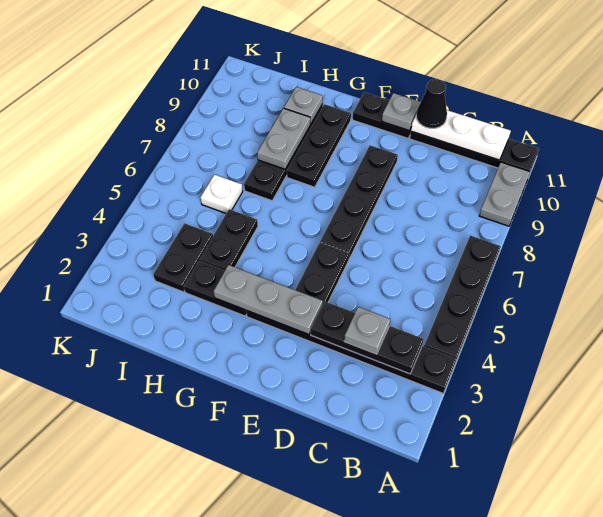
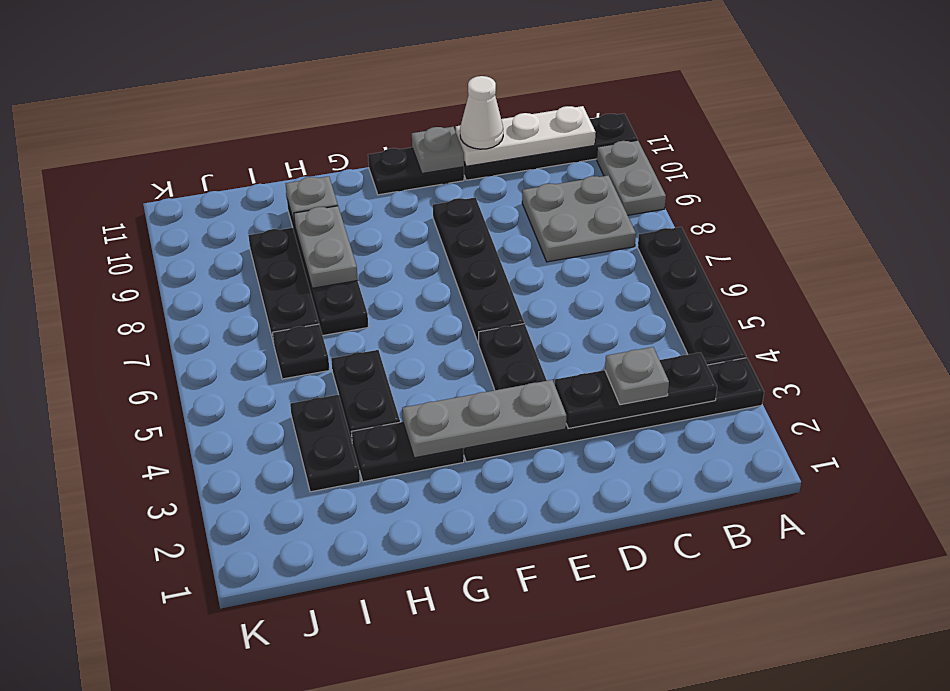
none -> grey 2x2 plate [522,175,636,262]
black 1x1 cone [416,79,447,128] -> white 1x1 cone [460,76,503,149]
black 1x3 plate [287,104,351,187] -> black 1x3 plate moved to [248,228,319,343]
white 1x1 plate [200,175,243,213] -> black 1x1 plate [273,324,329,379]

